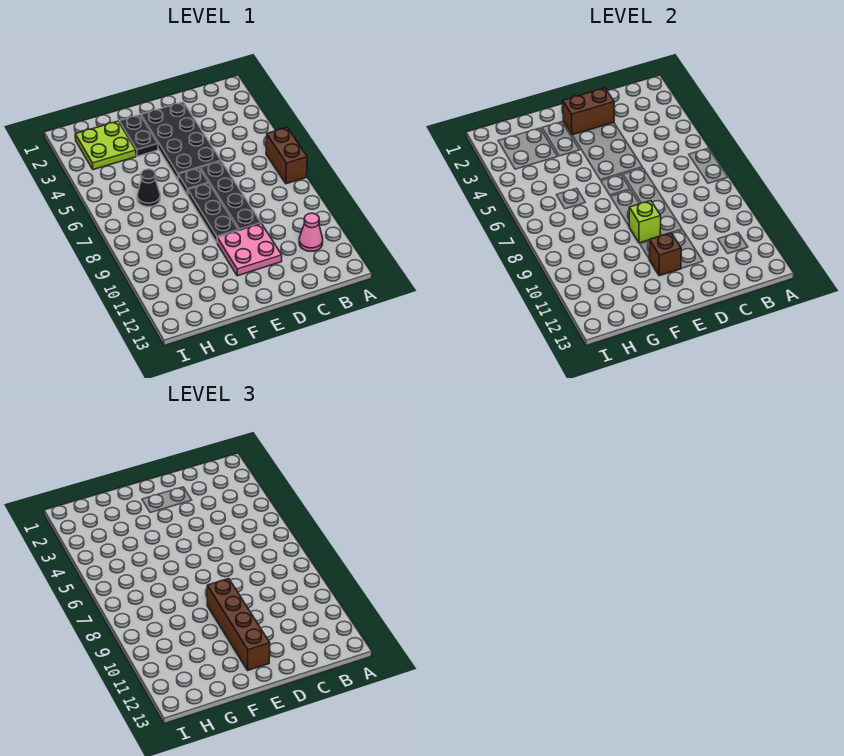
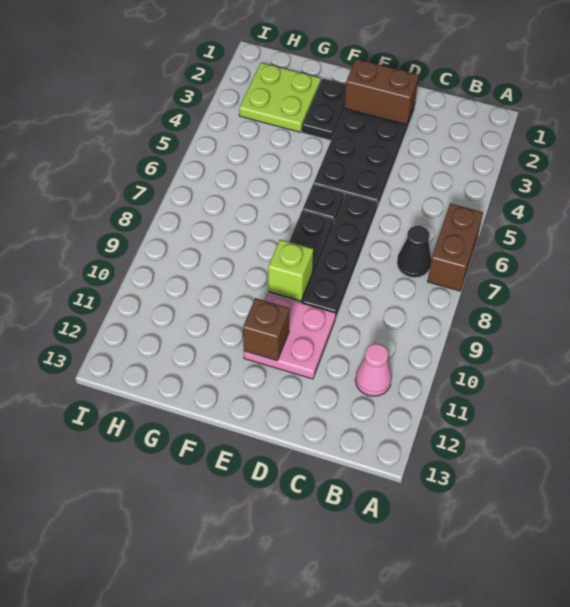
brown 1x4 brick [207,579,270,670] -> none
black 1x1 cone [137,169,160,207] -> black 1x1 cone moved to [397,226,431,278]

